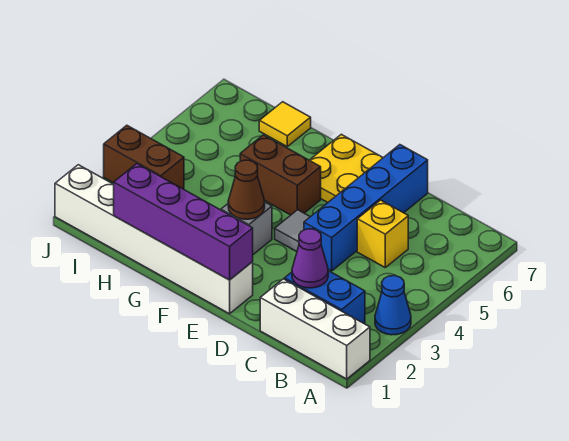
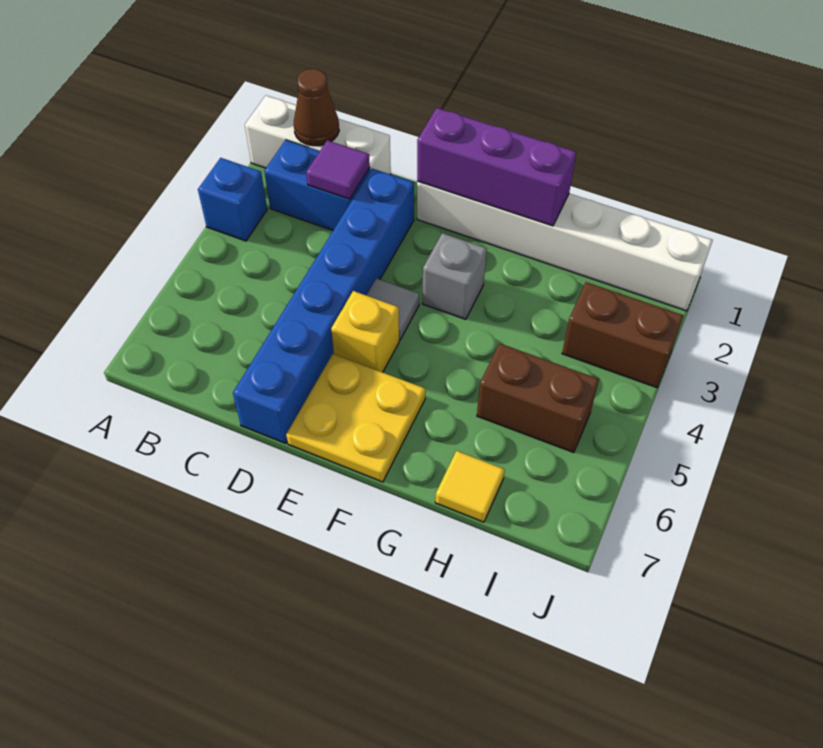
blue 1x1 cone [375,276,411,335] -> blue 1x1 brick [198,158,267,241]
purple 1x1 cone [292,229,328,288] -> purple 1x1 tile [306,140,370,199]
yellow 1x1 brick [357,200,408,267] -> yellow 1x1 brick moved to [331,291,399,372]
blue 1x4 brick [304,145,428,271] -> blue 1x6 brick [233,169,414,443]
purple 1x4 brick [114,164,253,280] -> purple 1x3 brick [417,108,576,226]
brown 1x1 cone [228,160,265,219] -> brown 1x1 cone moved to [294,69,339,146]
brown 1x2 brick [240,135,321,215] -> brown 1x2 brick moved to [477,343,599,453]

